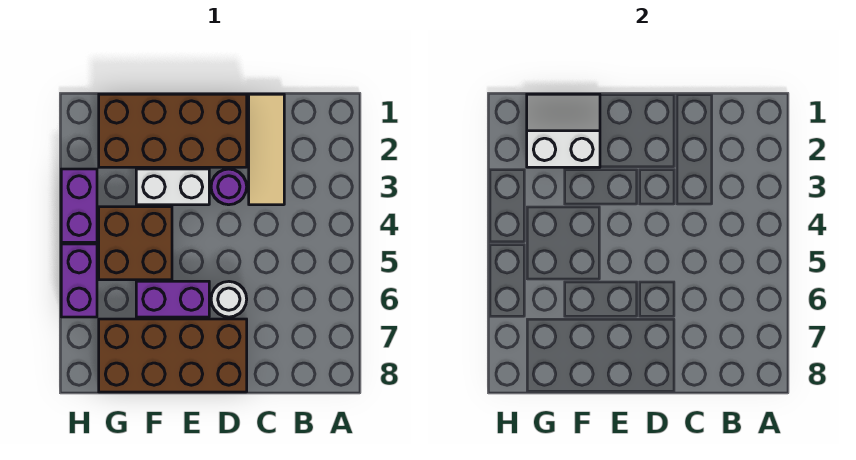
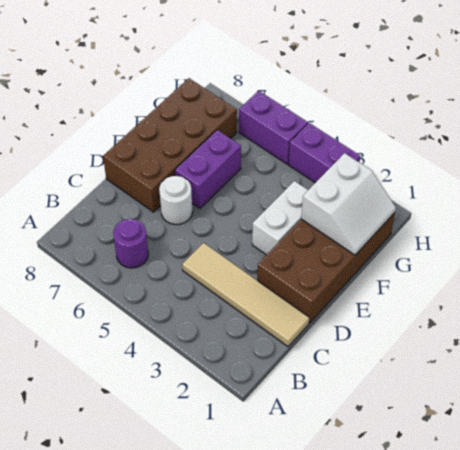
tan 1x3 tile [249,94,284,205] -> tan 1x4 tile [182,243,309,347]
purple 1x1 round brick [211,169,247,205] -> purple 1x1 round brick moved to [113,219,148,268]
brown 2x2 brick [99,207,172,280] -> none

